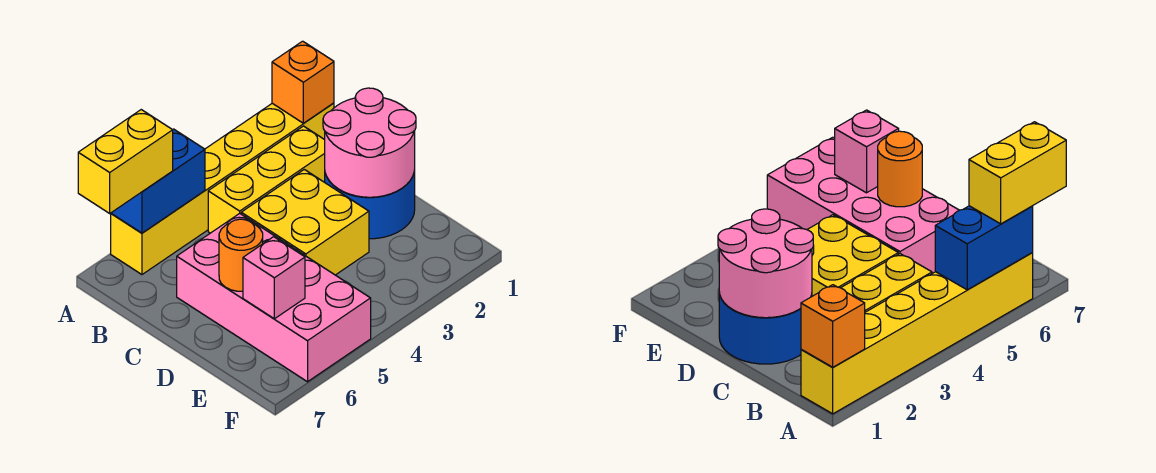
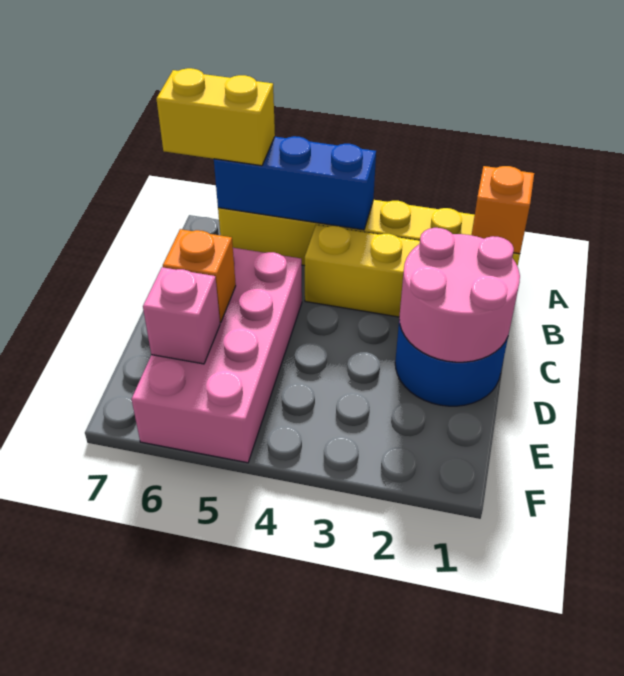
blue 1x2 brick [111,129,205,233] -> blue 1x3 brick [214,136,376,230]
yellow 2x2 brick [241,170,369,275] -> none
orange 1x1 round brick [219,219,263,291] -> orange 1x1 brick [163,229,236,323]

